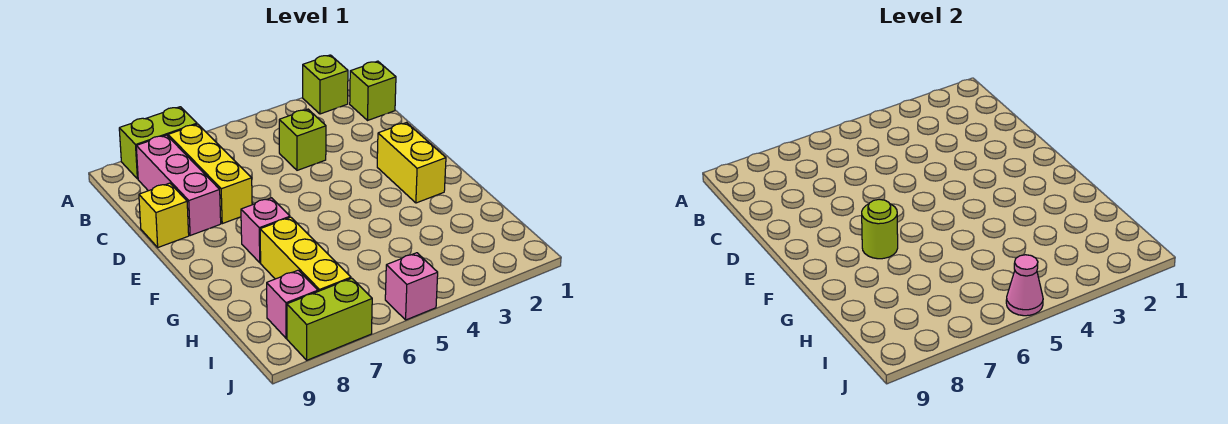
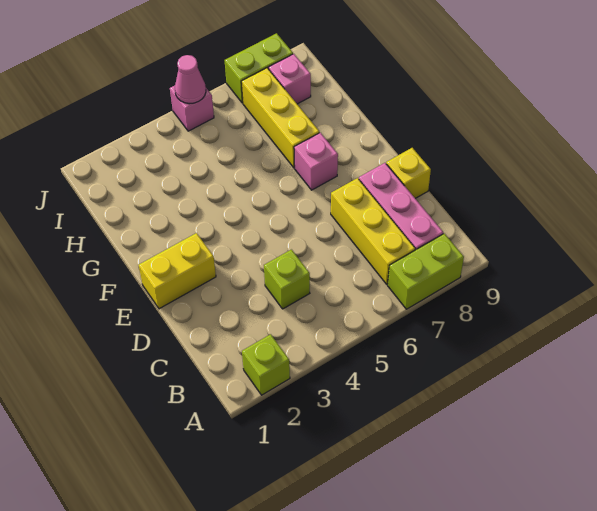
lime 1x1 brick [350,61,396,120] -> none
yellow 1x2 brick [377,123,446,203] -> yellow 1x2 brick turned to [139,233,216,309]
lime 1x1 round brick [862,199,898,259] -> none

